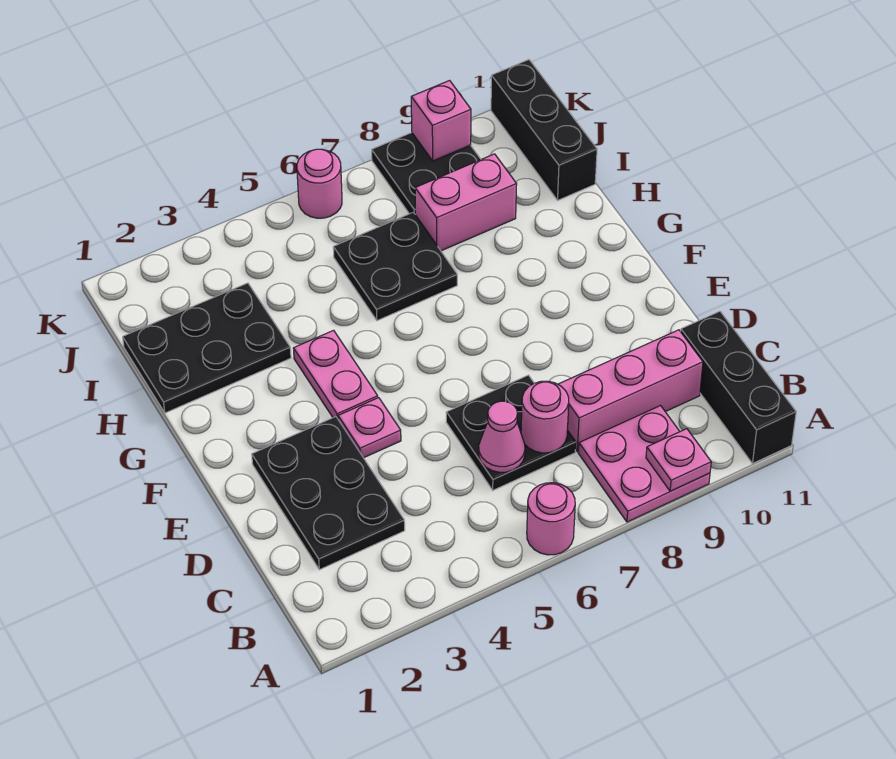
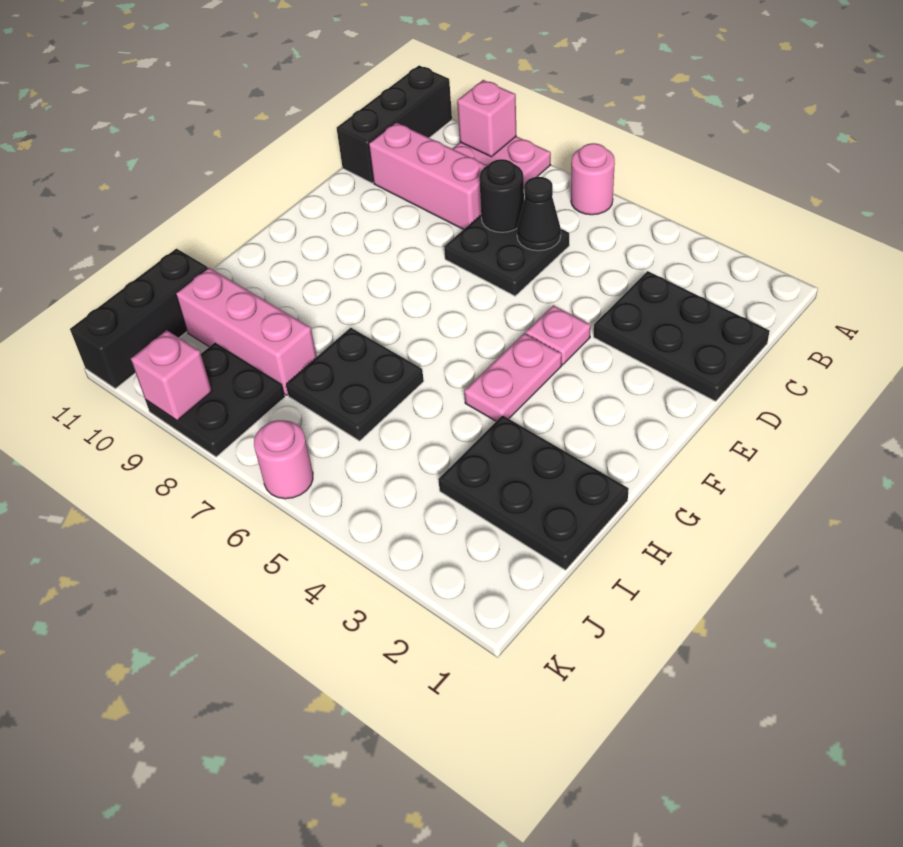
pink 1x1 plate [646,429,711,491] -> pink 1x1 brick [457,80,517,157]
black 2x3 plate [252,417,405,570] -> black 2x3 plate turned to [594,271,770,401]
pink 1x1 cone [479,401,525,472] -> black 1x1 cone [517,177,561,251]
pink 1x1 round brick [521,381,569,453] -> black 1x1 round brick [479,159,524,232]
pink 1x2 brick [415,154,517,251] -> pink 1x3 brick [176,268,317,395]

